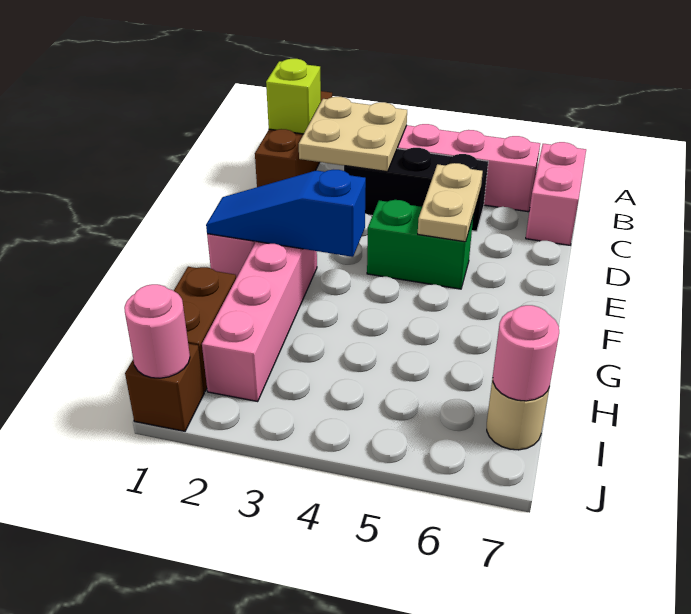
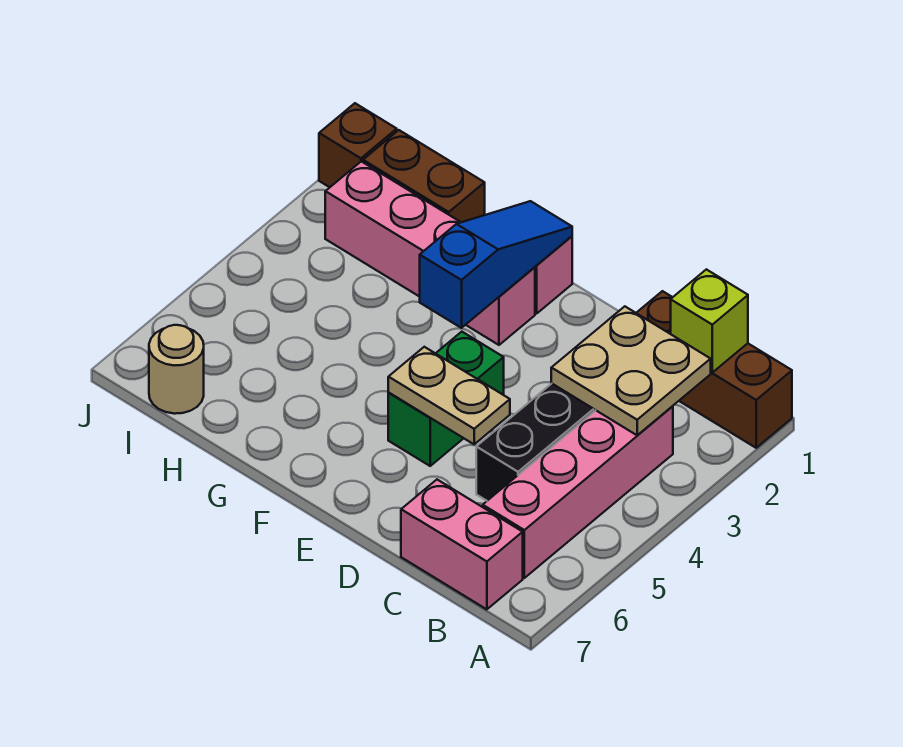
pink 1x1 round brick [493,305,559,401] -> none
pink 1x1 round brick [124,284,190,378] -> none

